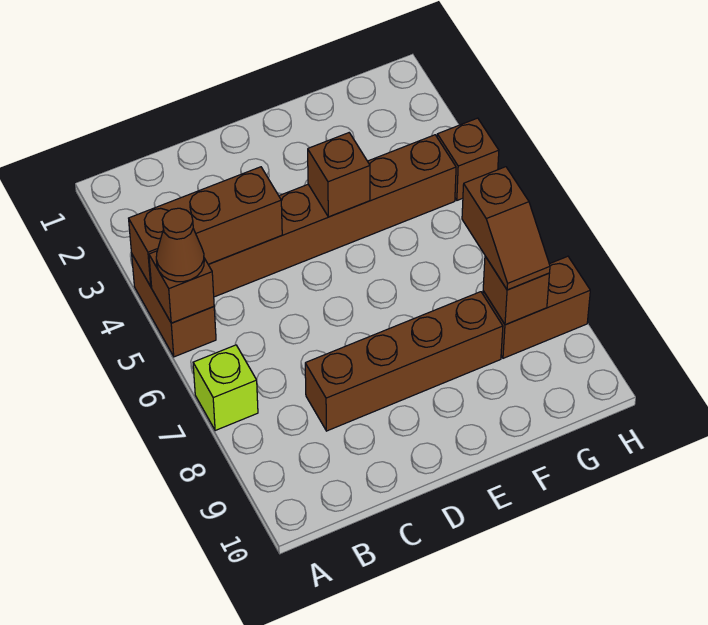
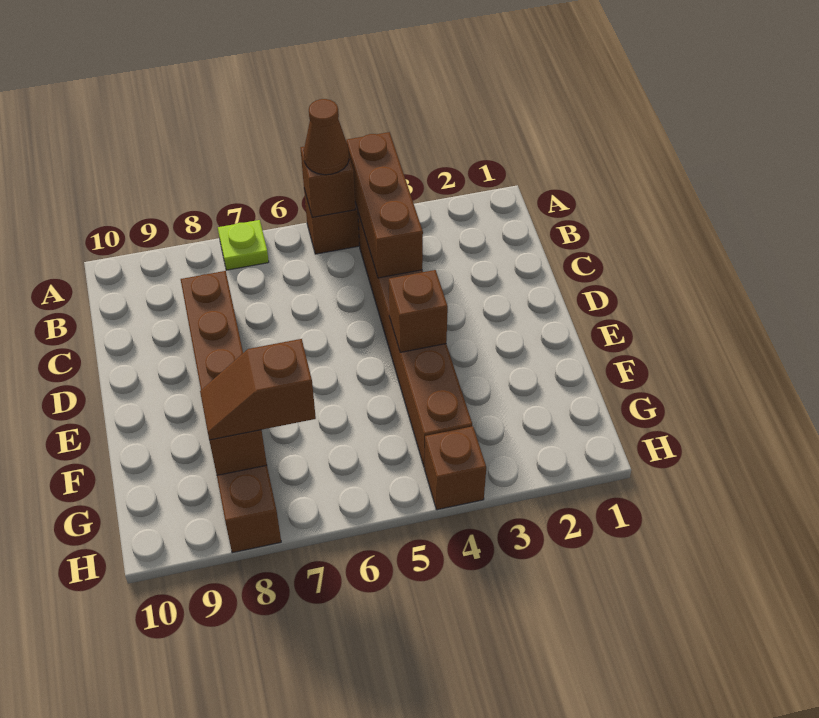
lime 1x1 brick [193,345,258,431] -> lime 1x1 plate [218,220,269,270]

